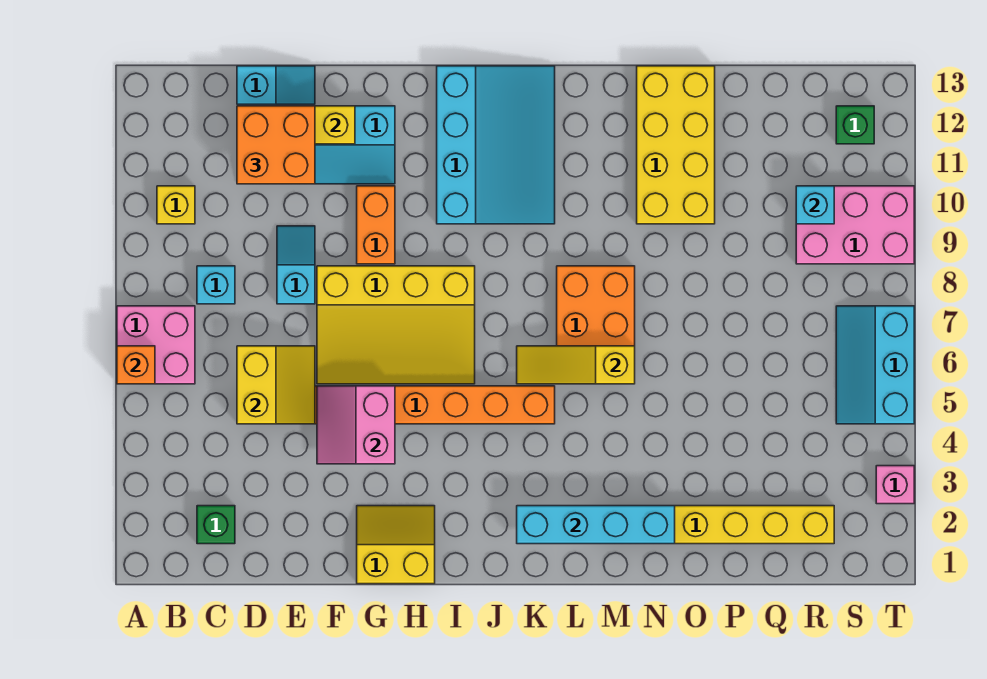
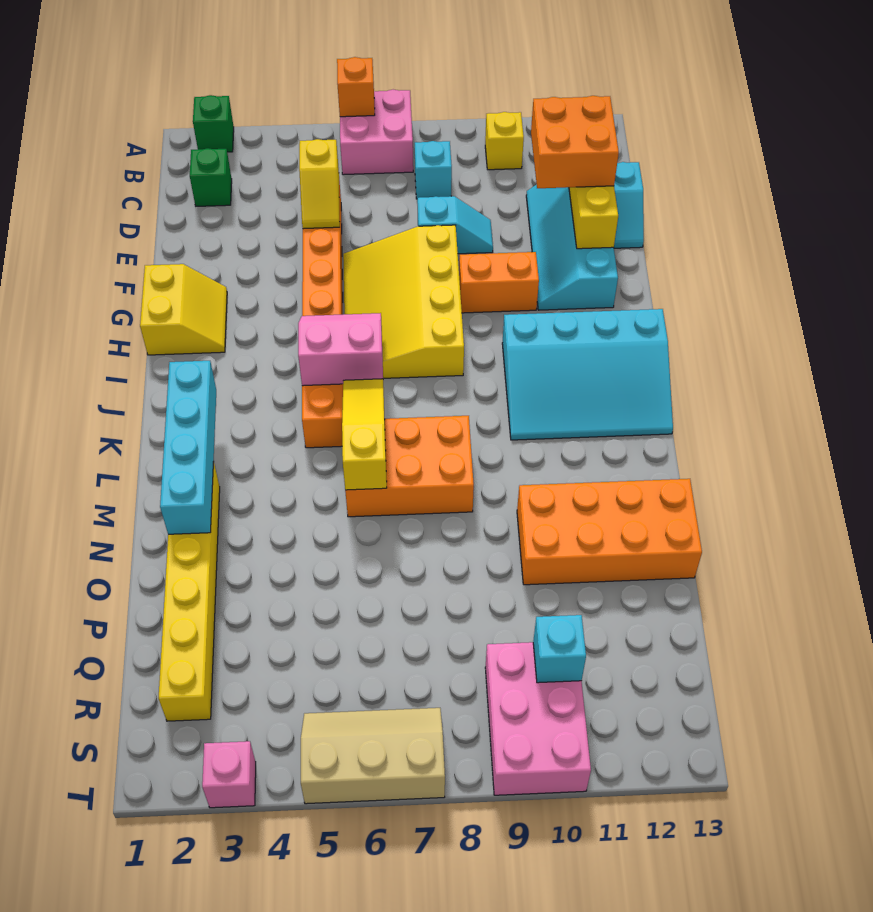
yellow 2x2 slope [237,346,315,424] -> yellow 1x2 slope [299,139,340,229]
pink 2x2 slope [317,386,395,464] -> pink 2x2 slope moved to [298,313,383,386]
yellow 2x4 brick [637,66,715,224] -> orange 2x4 brick [517,479,702,585]
cyan 2x3 slope [836,306,914,424] -> tan 2x3 slope [301,708,445,804]
green 1x1 brick [836,106,874,144] -> green 1x1 brick moved to [193,95,234,152]

